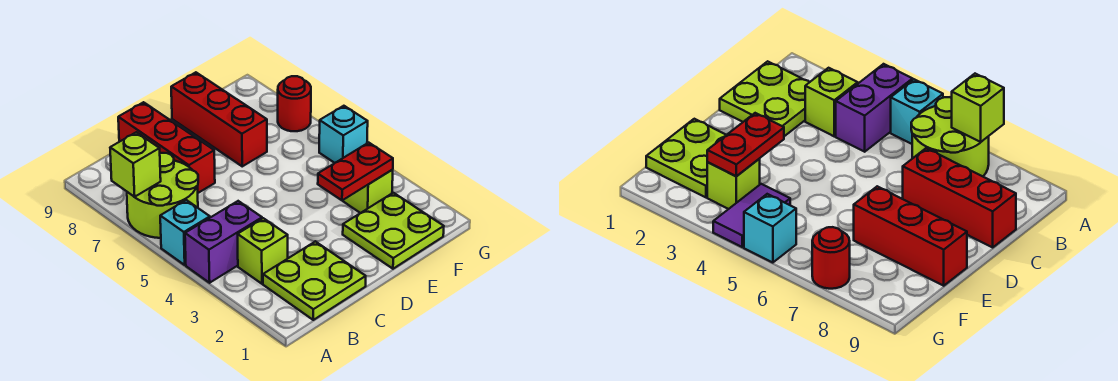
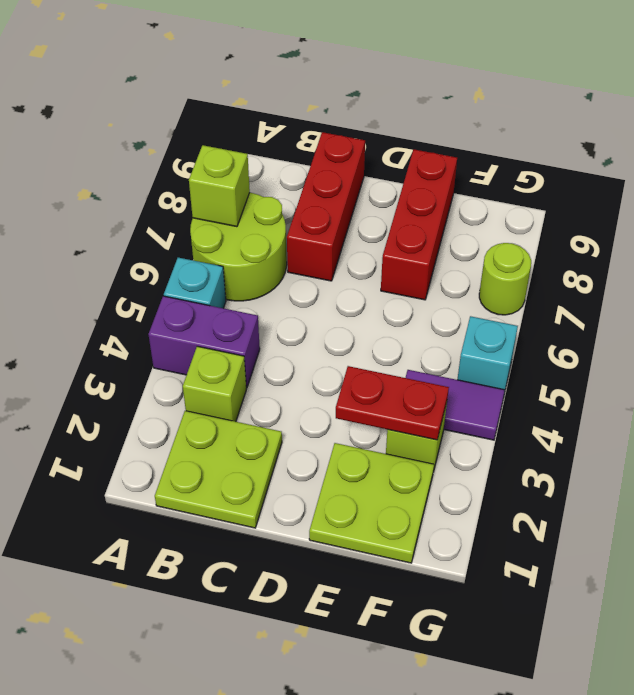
red 1x1 round brick [278,76,311,131] -> lime 1x1 round brick [479,243,531,315]

